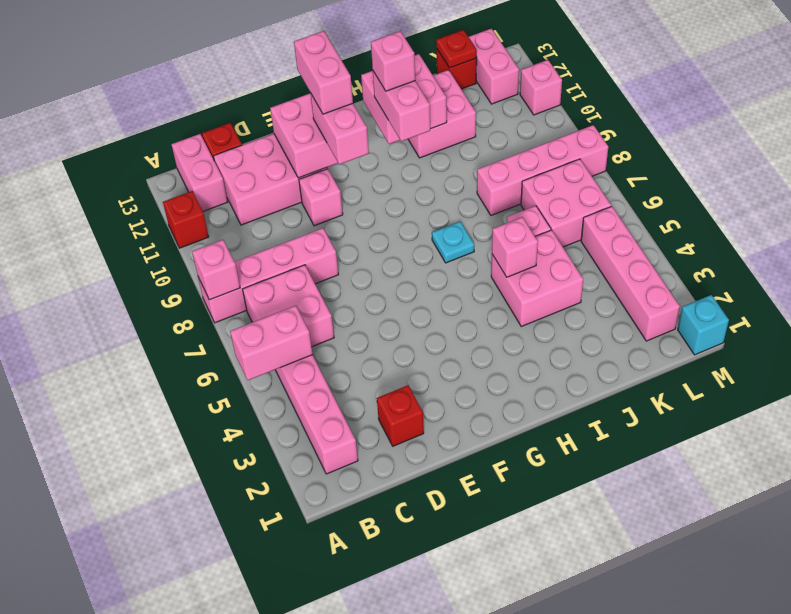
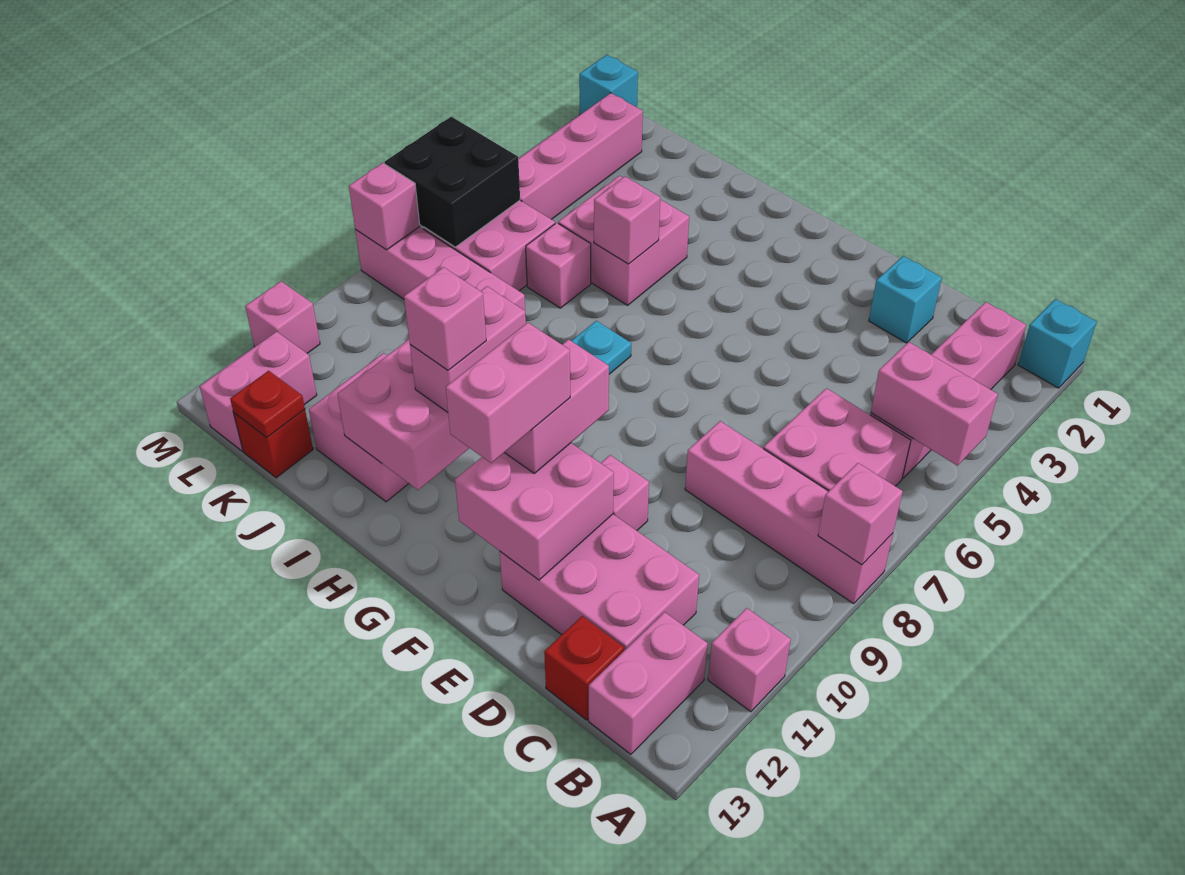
none -> cyan 1x1 brick [1018,299,1097,388]
red 1x1 brick [163,191,209,248] -> pink 1x1 brick [708,608,791,712]
red 1x1 brick [377,385,424,446] -> cyan 1x1 brick [869,256,942,343]
none -> black 2x2 brick [385,117,520,247]
none -> pink 1x1 brick [349,163,420,250]

